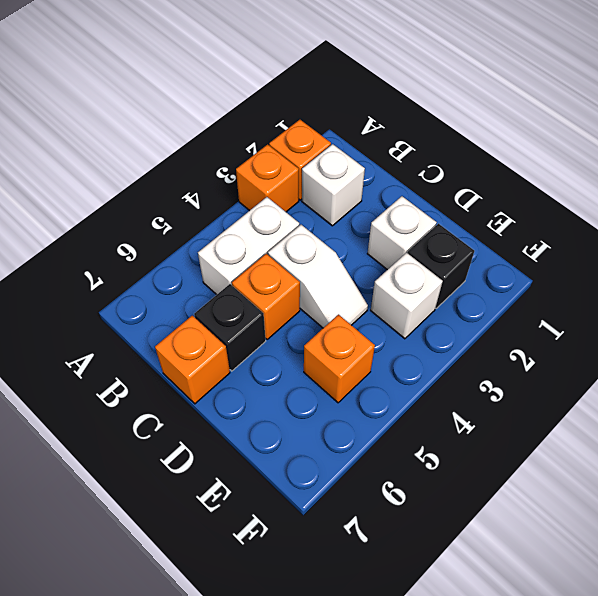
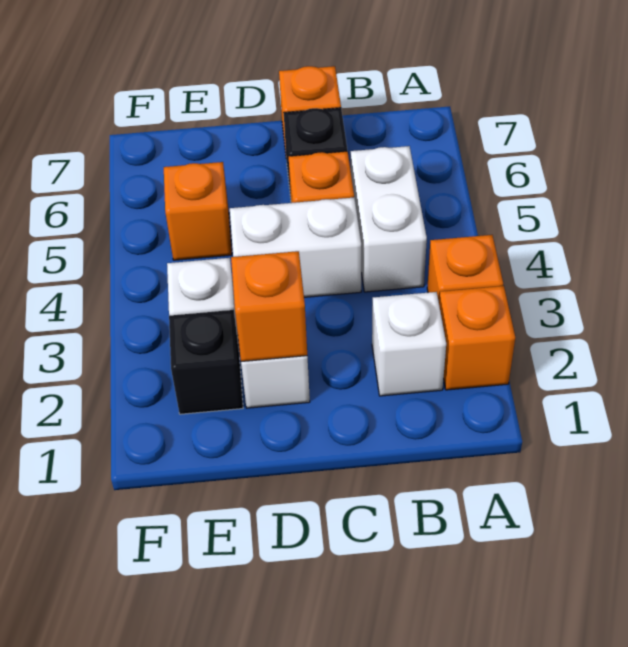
white 1x2 slope [268,225,368,328] -> white 1x2 brick [230,197,361,297]
none -> orange 1x1 brick [231,251,307,362]

